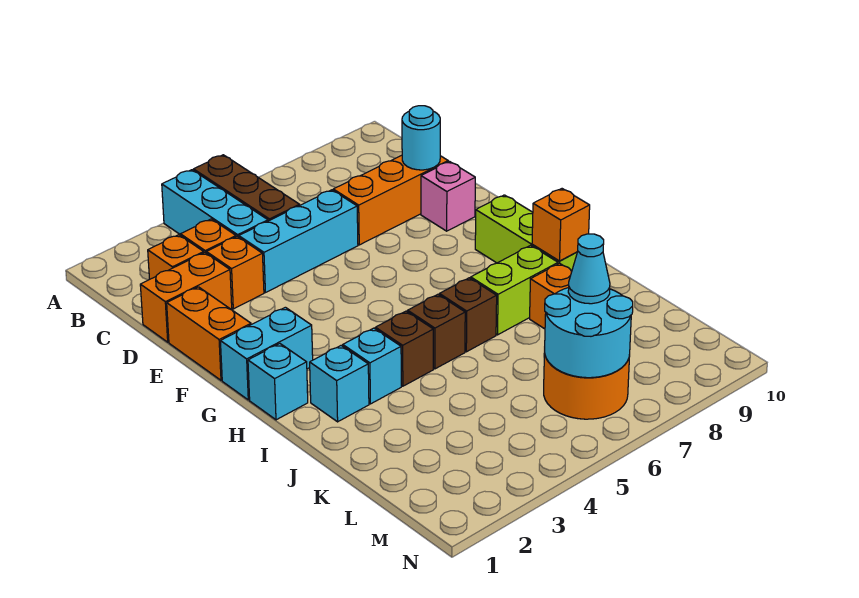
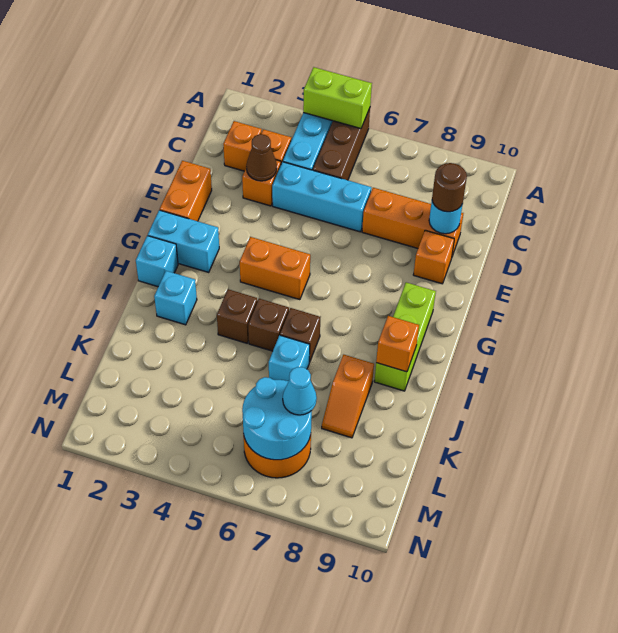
orange 1x2 brick [140,253,232,342] -> orange 1x2 brick moved to [240,237,310,300]
none -> brown 1x1 cone [246,134,277,181]
none -> brown 1x1 round brick [432,163,467,212]
pink 1x1 brick [421,162,475,231] -> orange 1x1 brick [413,230,454,284]
cyan 1x1 brick [343,328,401,404] -> cyan 1x1 brick moved to [269,335,310,381]
lime 1x2 brick [471,245,558,335] -> lime 1x2 brick moved to [303,67,372,128]

